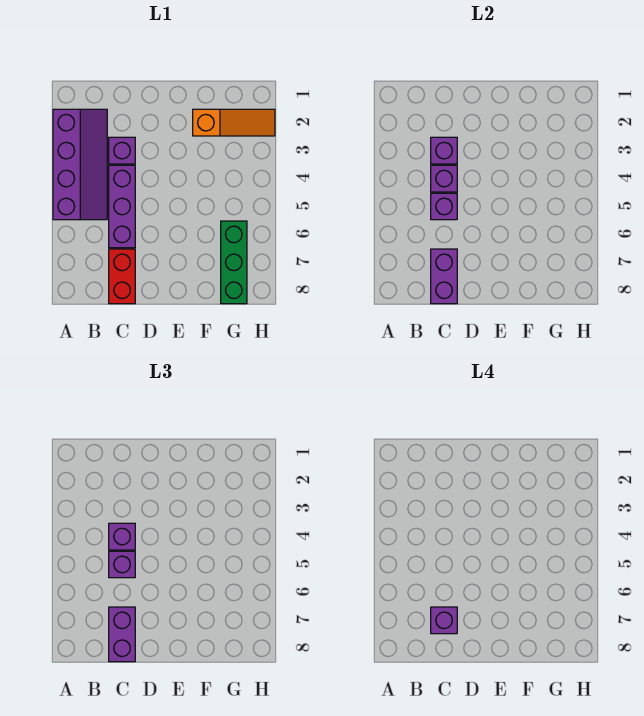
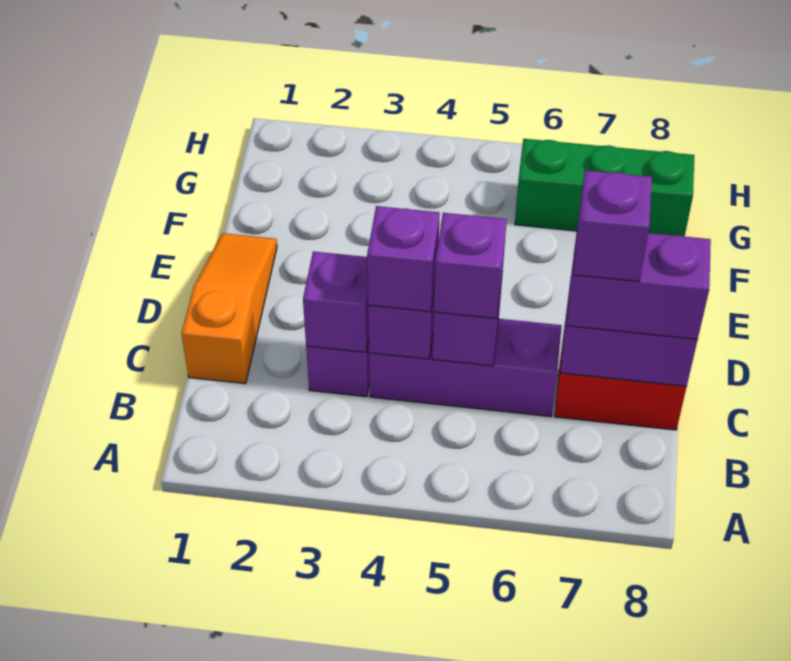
purple 2x4 slope [53,109,107,220] -> none
orange 1x3 slope [193,109,275,136] -> orange 1x3 slope moved to [181,233,277,384]

